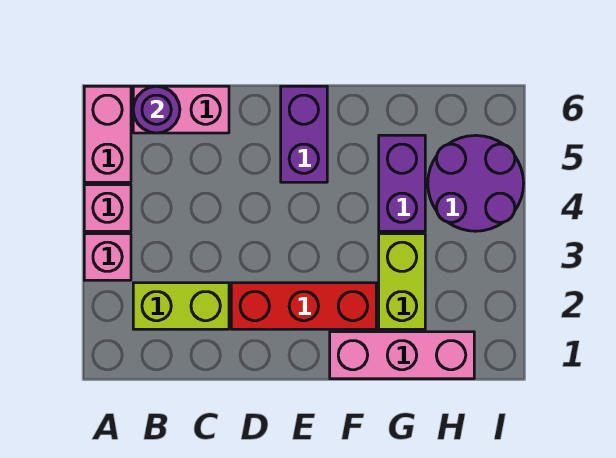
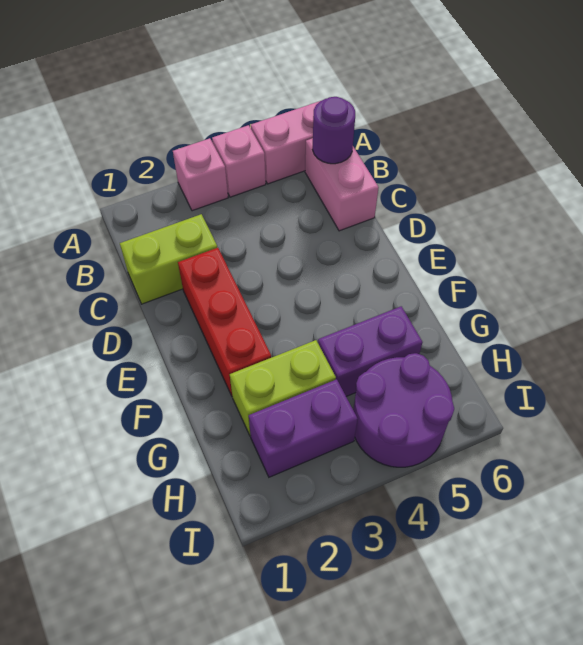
lime 1x2 brick [133,283,229,329] -> lime 1x2 brick turned to [120,214,217,304]
purple 1x2 brick [281,86,327,182] -> purple 1x2 brick moved to [249,379,357,477]
pink 1x3 brick [330,332,474,379] -> none

